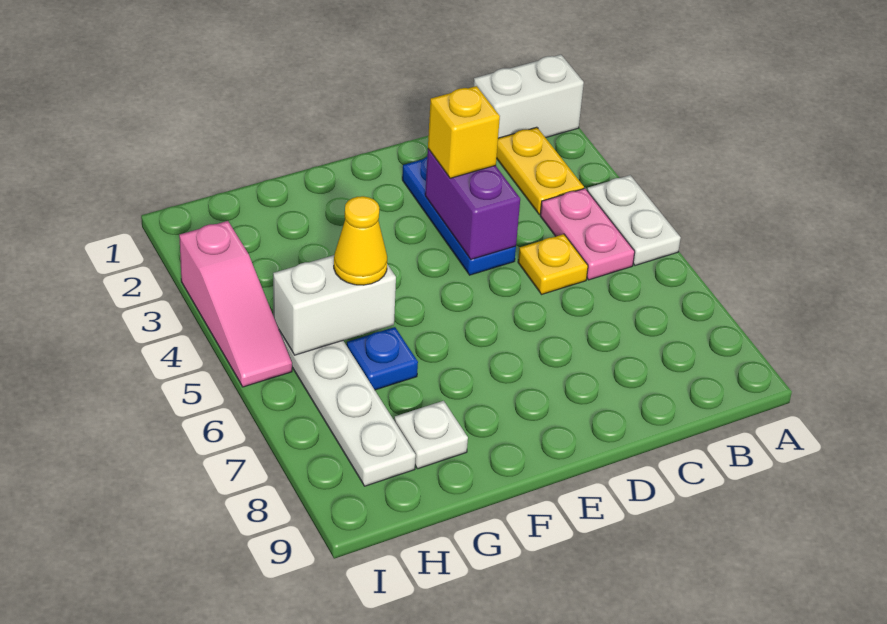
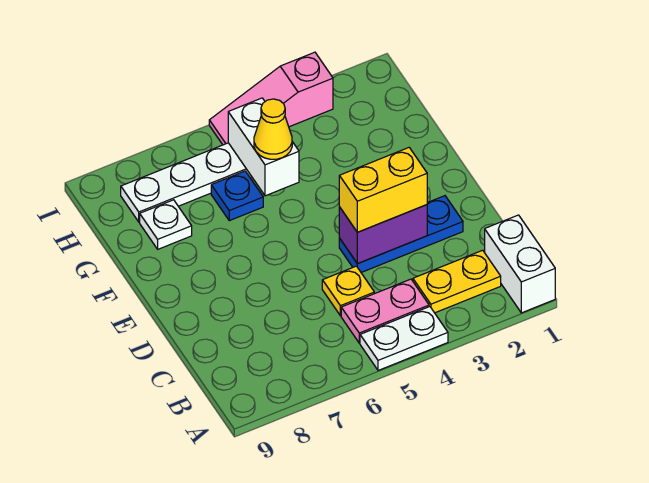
yellow 1x1 brick [428,86,500,178] -> yellow 1x2 brick [339,148,427,232]

